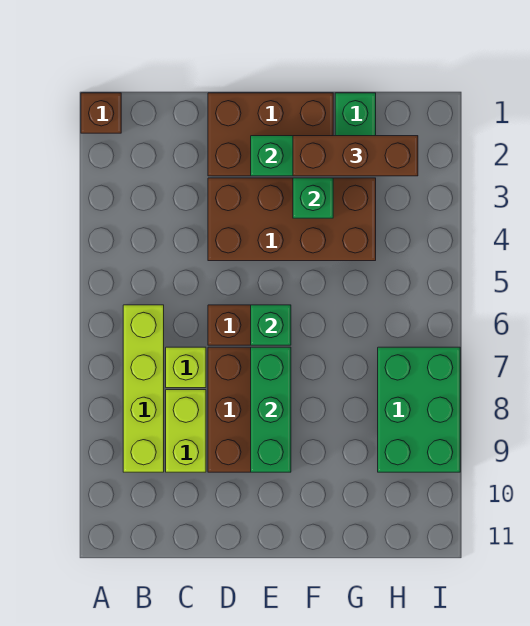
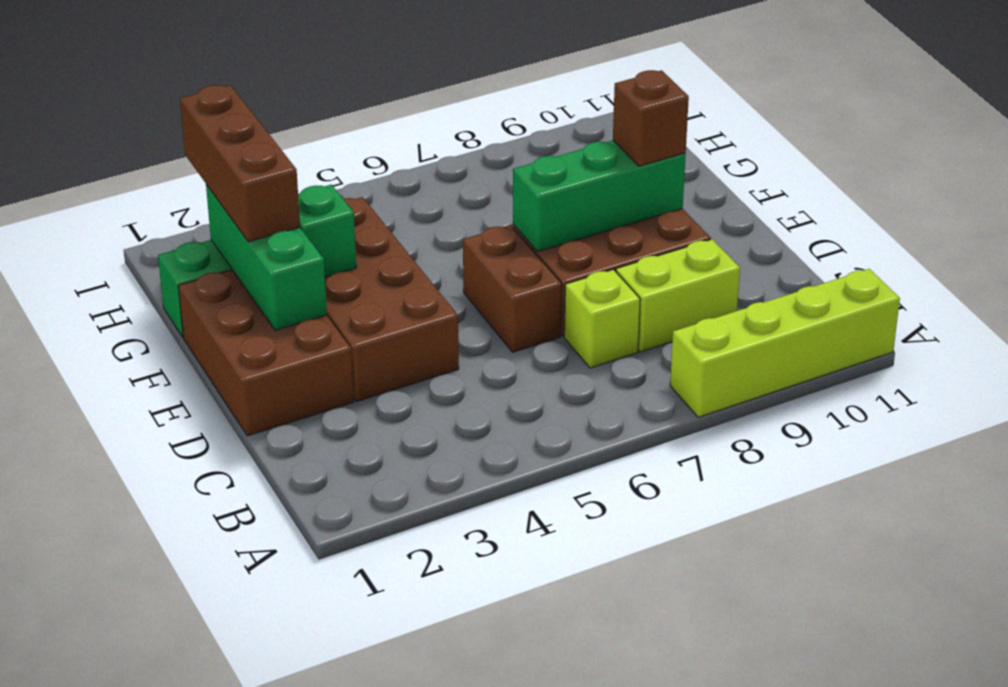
brown 1x1 brick [81,93,121,133] -> brown 1x1 brick moved to [613,70,689,166]
lime 1x4 brick [123,305,164,472] -> lime 1x4 brick moved to [670,269,900,417]
green 1x1 brick [251,305,291,345] -> none
green 2x3 brick [378,347,460,472] -> none

